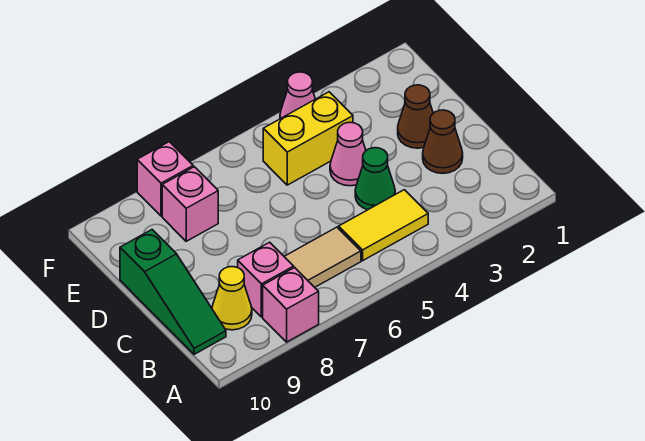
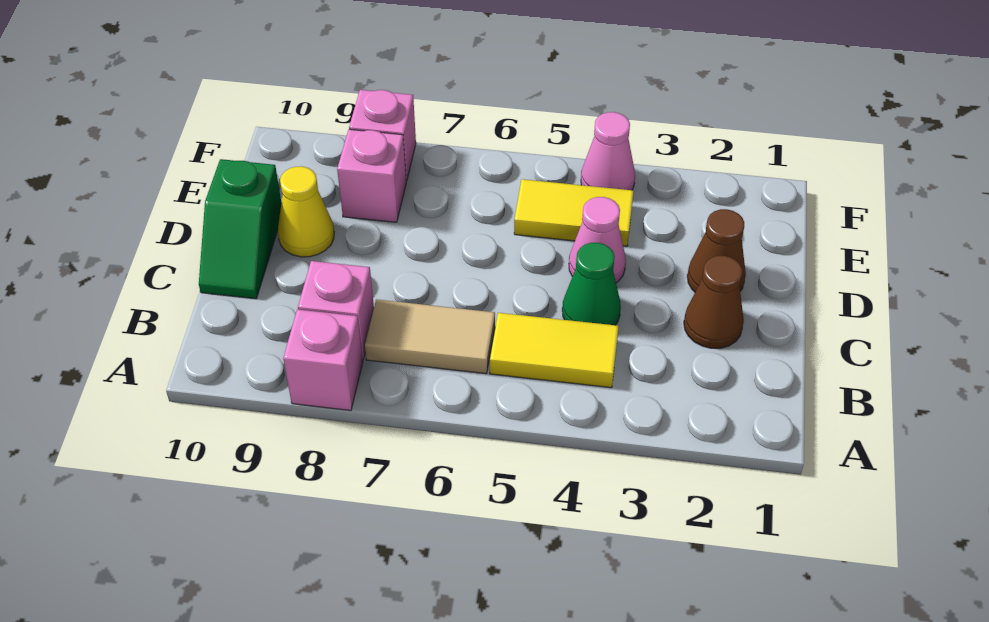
yellow 1x1 cone [212,267,252,330] -> yellow 1x1 cone moved to [278,166,334,257]
green 1x3 slope [120,230,226,354] -> green 1x2 slope [199,159,281,299]
yellow 1x2 brick [263,92,353,185] -> yellow 1x2 tile [514,179,634,246]

